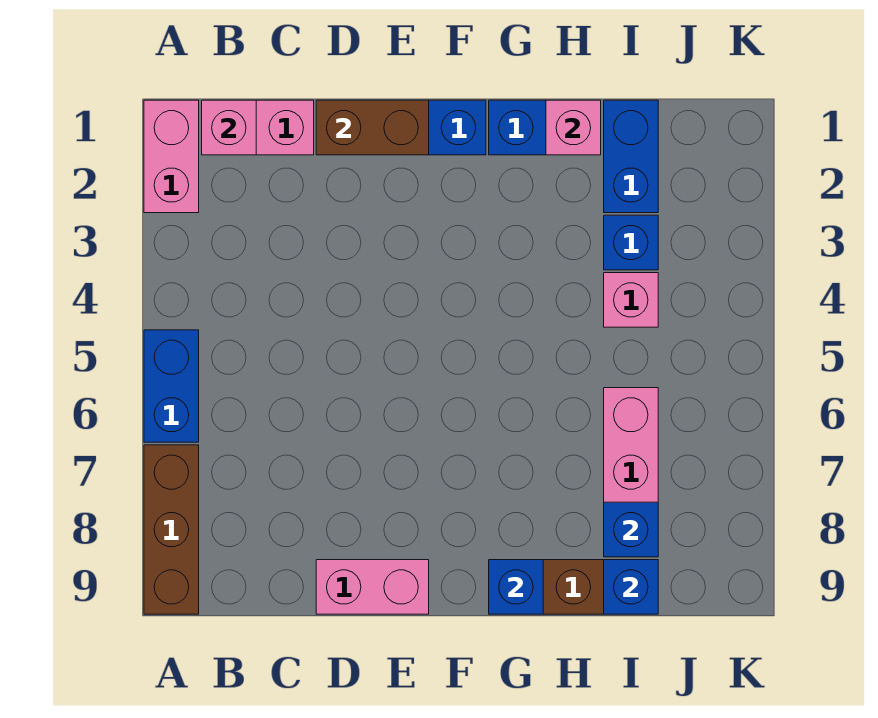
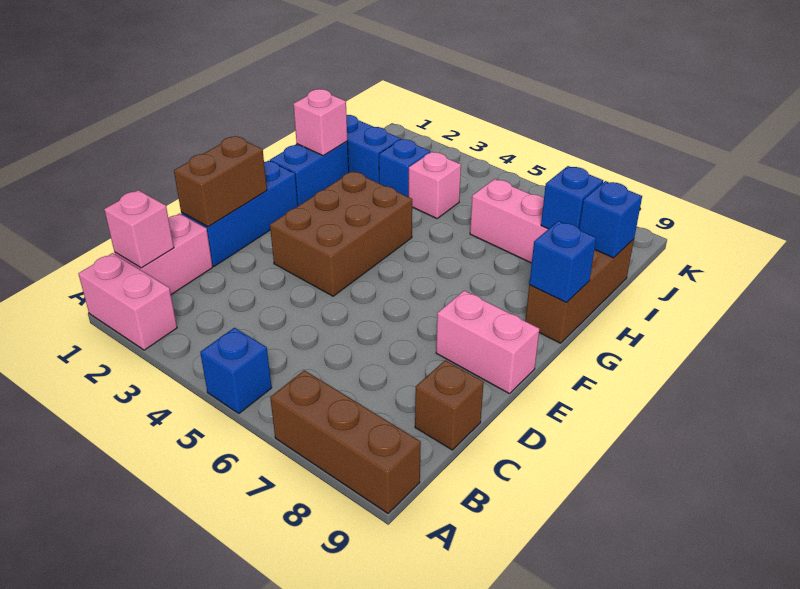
blue 1x2 brick [144,330,199,442] -> blue 1x1 brick [200,328,272,414]
none -> brown 1x1 brick [415,360,484,450]
pink 1x2 brick [316,560,429,614] -> pink 1x2 brick turned to [436,291,539,394]
none -> brown 2x3 brick [270,171,412,296]

